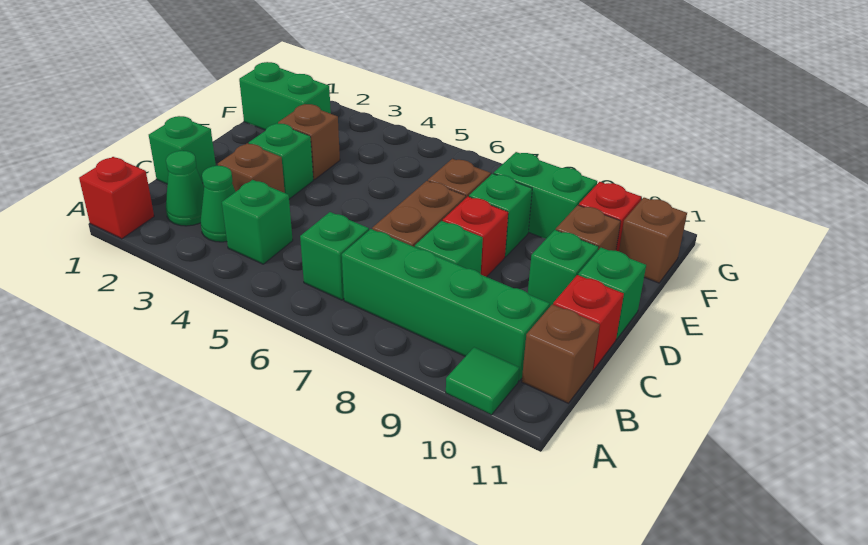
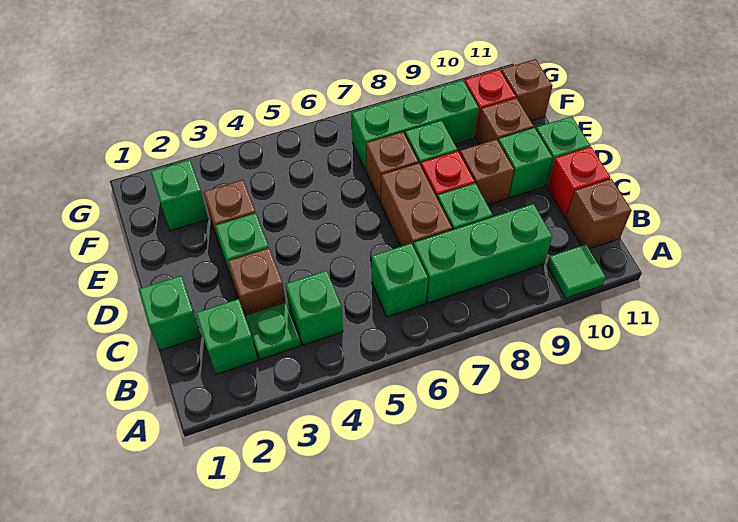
red 1x1 brick [79,157,154,239] -> none
green 1x1 cone [166,151,204,226] -> green 1x1 brick [196,299,257,374]
green 1x1 cone [201,166,235,242] -> green 1x1 plate [245,303,301,360]
green 1x4 brick [342,229,550,381] -> green 1x3 brick [413,204,552,303]
none -> brown 1x1 brick [460,139,514,205]
green 1x2 brick [239,62,331,130] -> green 1x1 brick [151,160,208,231]
green 1x2 brick [494,152,597,239] -> green 1x3 brick [352,80,479,171]

